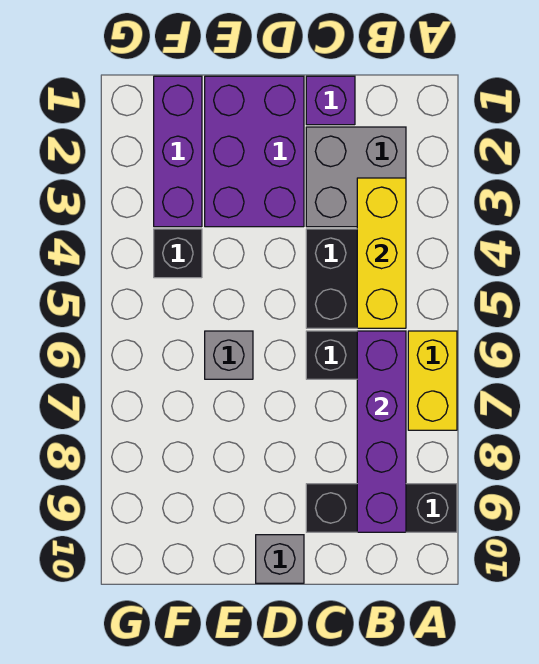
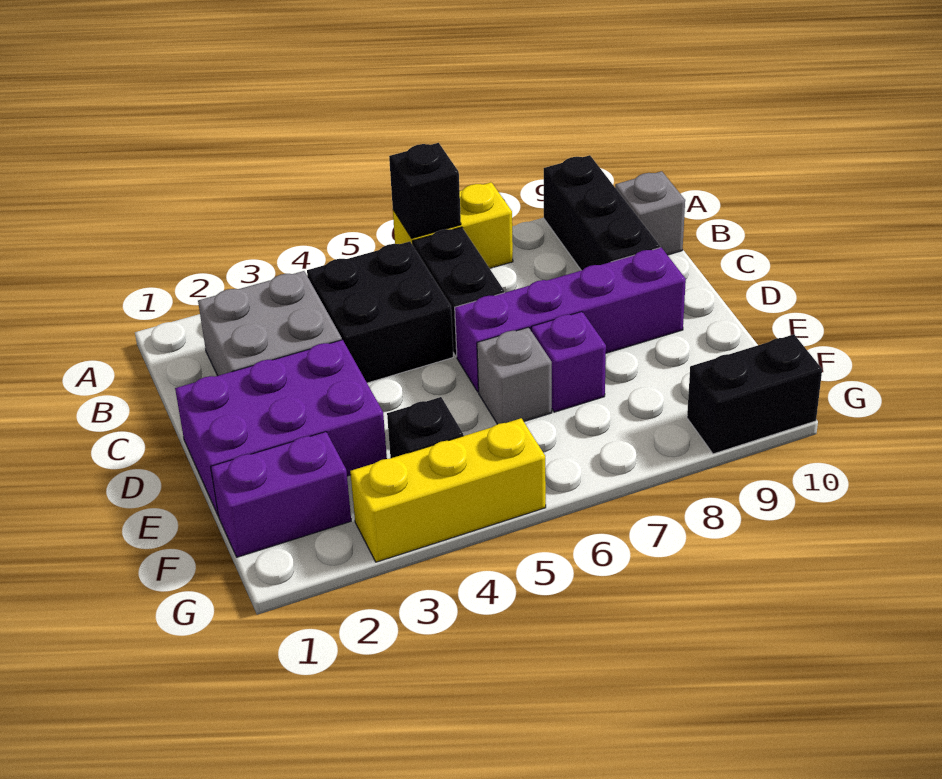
none -> black 1x1 brick [389,143,461,238]
yellow 1x3 brick [357,178,406,328] -> yellow 1x3 brick moved to [350,418,546,562]
purple 1x4 brick [357,331,406,532] -> purple 1x4 brick moved to [455,248,686,392]
purple 1x1 brick [306,76,355,125] -> purple 1x1 brick moved to [531,312,606,412]
grey 1x1 brick [256,535,304,583] -> grey 1x1 brick moved to [615,171,685,255]
purple 1x3 brick [154,76,202,227] -> purple 1x2 brick [211,432,351,557]
none -> black 1x2 brick [687,334,822,454]

